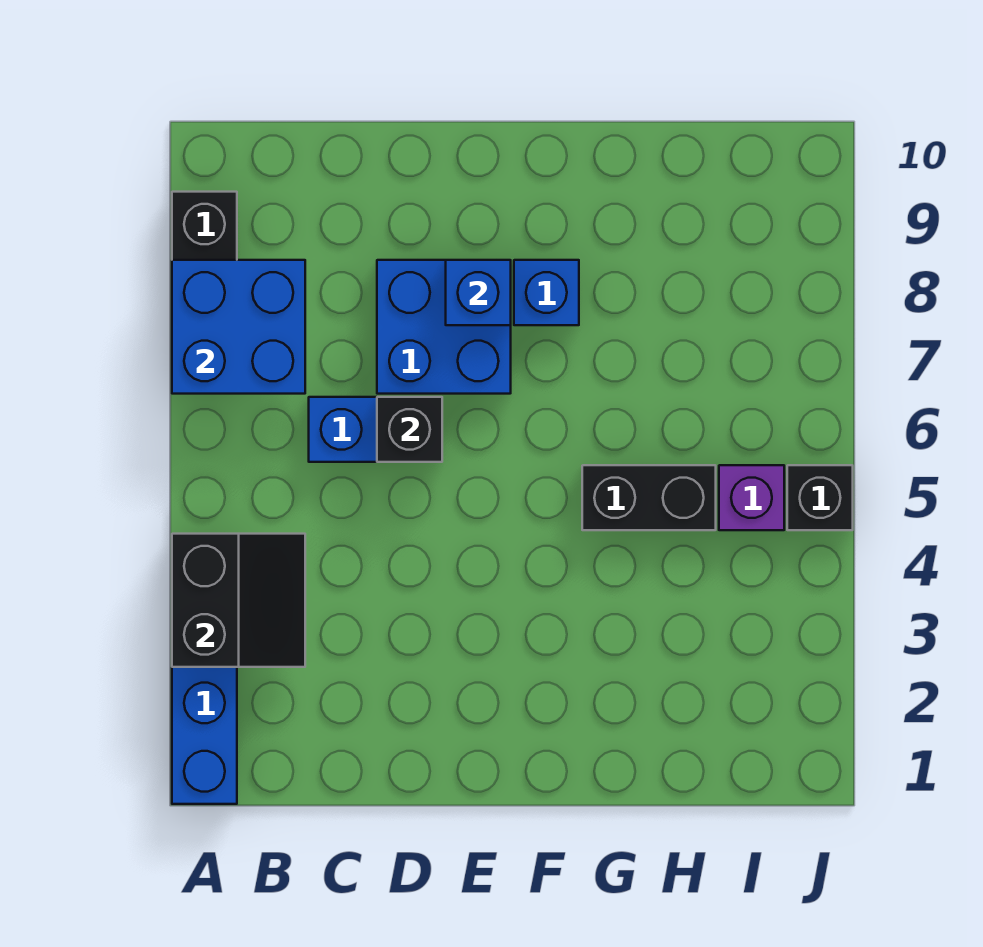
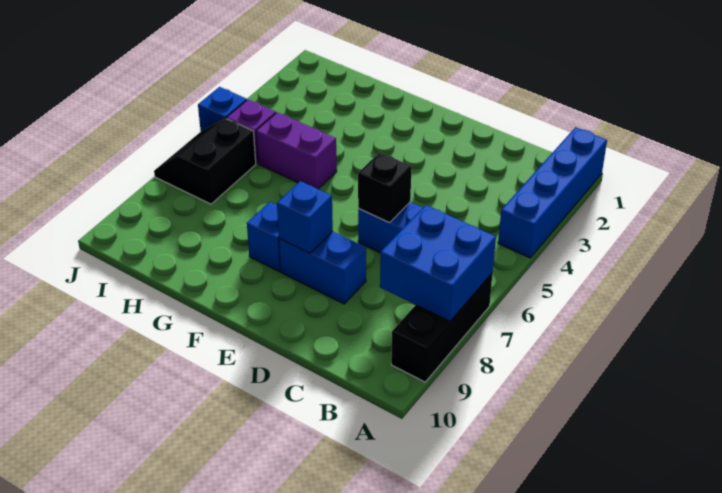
black 2x2 slope [172,534,305,667] -> black 2x2 slope moved to [154,118,256,204]
blue 2x2 brick [377,260,511,394] -> blue 1x2 brick [279,231,366,304]
black 1x2 brick [582,465,716,530] -> purple 1x2 brick [256,112,337,189]
black 1x1 brick [787,465,853,530] -> blue 1x1 brick [198,87,247,131]

